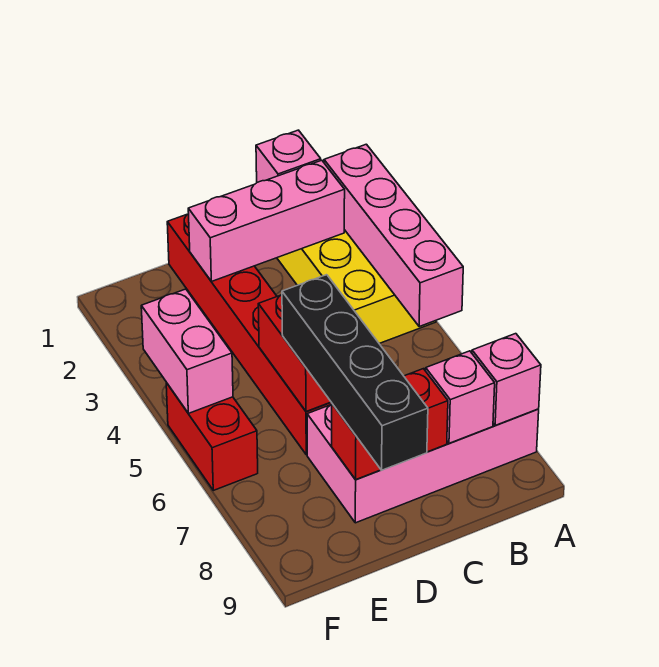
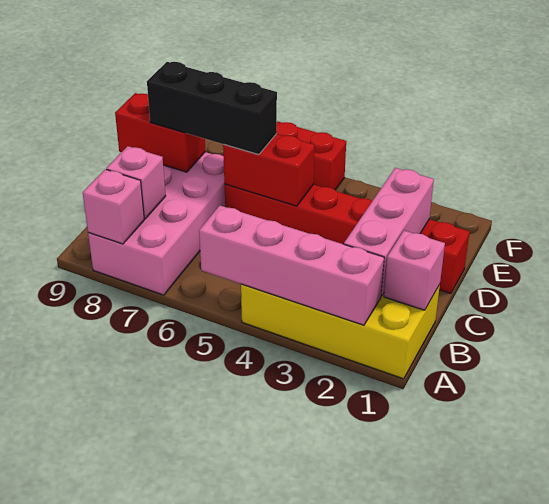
red 1x2 brick [332,369,448,480] -> red 1x2 brick turned to [115,93,205,172]
black 1x4 brick [282,275,428,470] -> black 1x3 brick [147,62,277,155]
pink 1x2 brick [141,289,233,413] -> none

